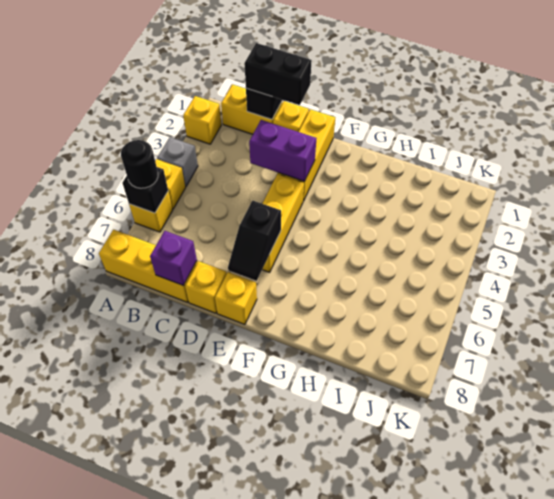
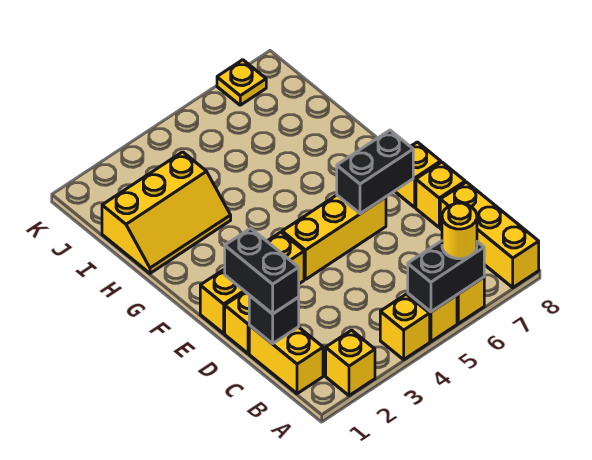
grey 1x1 brick [157,137,198,187] -> yellow 1x1 brick [380,294,430,360]
black 1x1 brick [122,167,168,213] -> black 1x2 brick [408,241,484,312]
black 1x1 round brick [121,140,158,188] -> yellow 1x1 round brick [442,203,477,259]
purple 1x1 brick [150,231,197,286] -> none
purple 1x2 brick [249,120,316,181] -> none
black 1x2 slope [228,201,281,281] -> black 1x2 brick [337,130,413,214]
none -> yellow 2x3 slope [102,152,231,273]
none -> yellow 1x1 plate [217,60,266,105]

